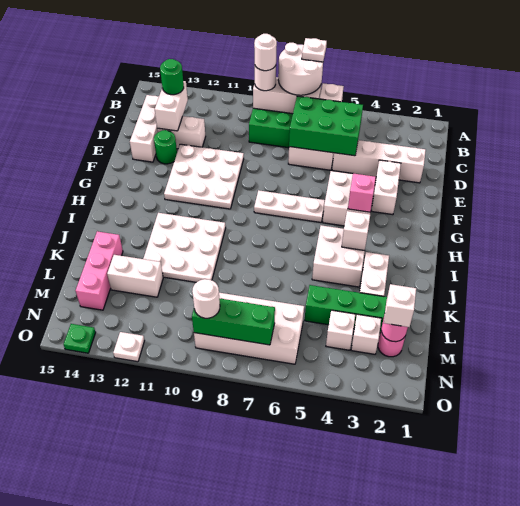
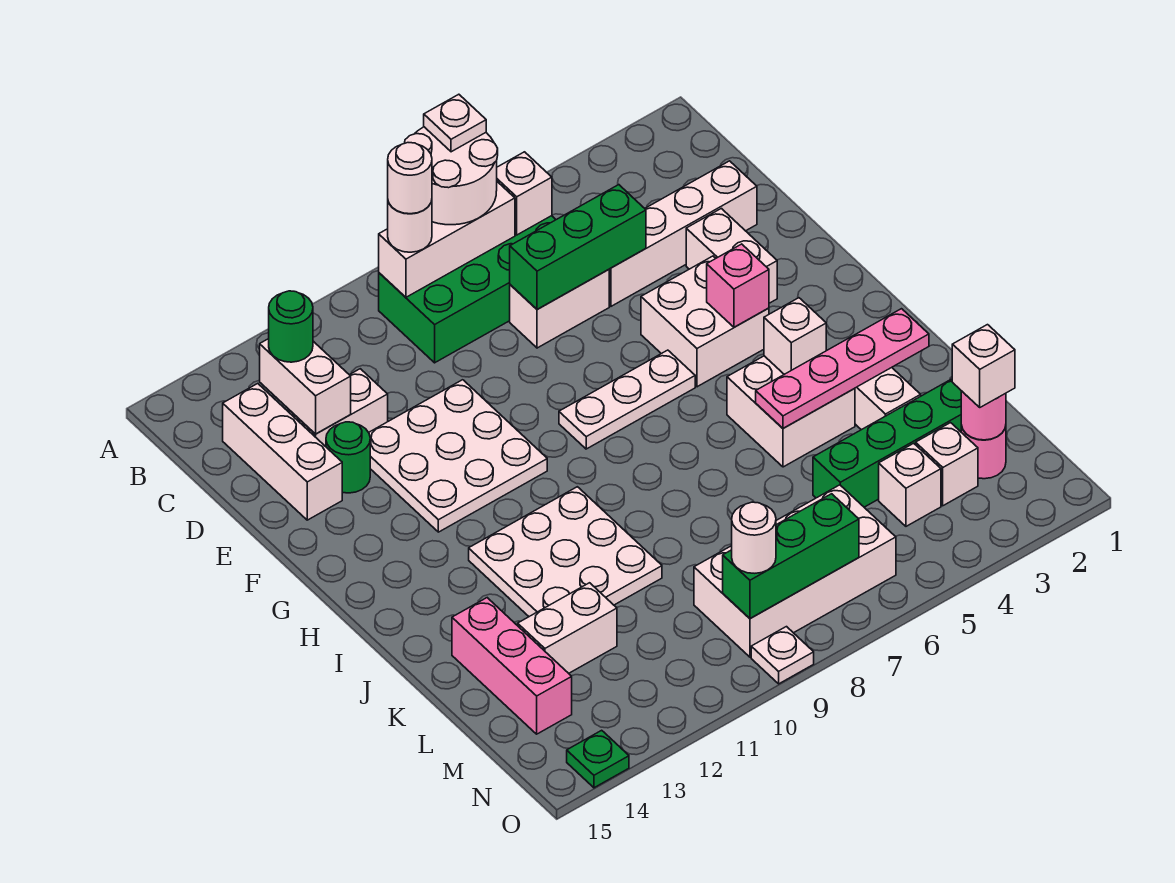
green 2x3 brick [289,96,363,156] -> green 1x3 brick [510,185,646,309]
none -> pink 1x4 plate [756,309,929,428]
white 1x1 plate [113,332,145,362] -> white 1x1 plate moved to [751,627,814,684]

